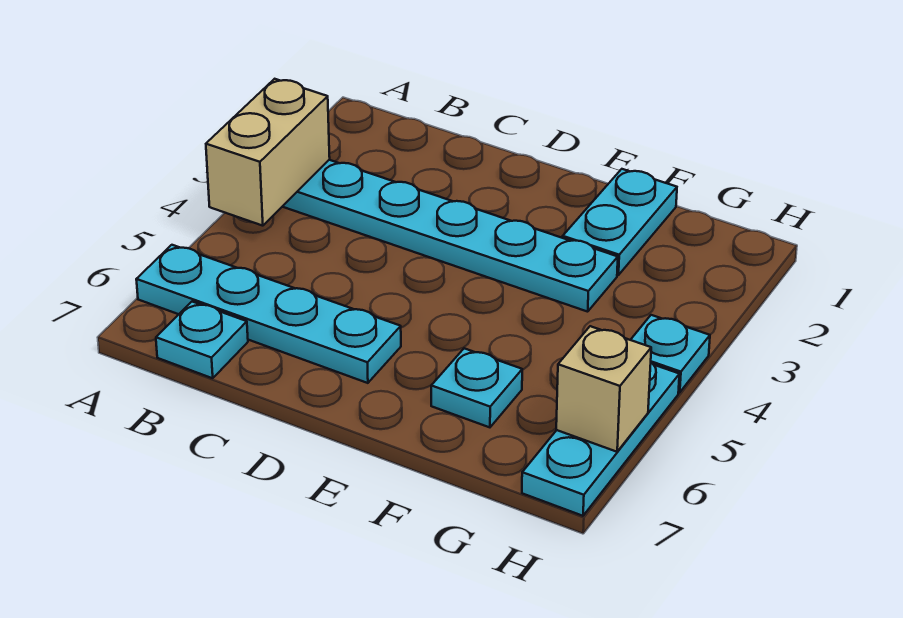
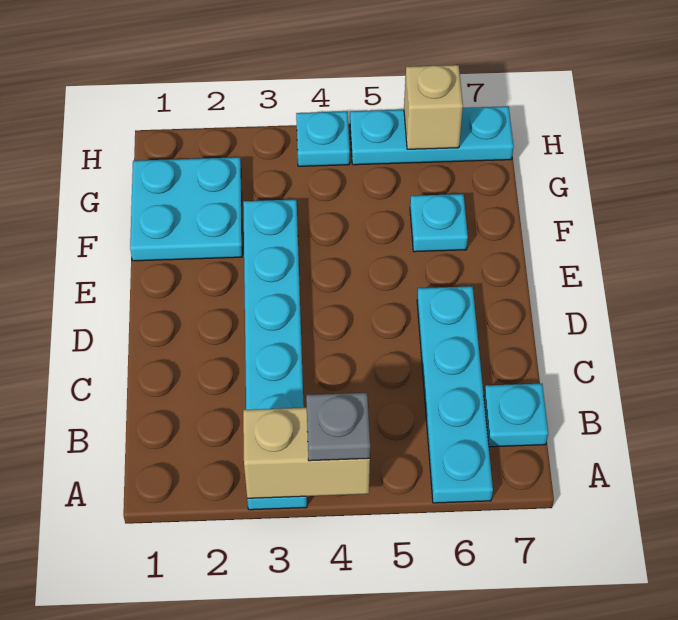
none -> grey 1x1 plate [306,393,370,461]
cyan 1x2 plate [563,169,677,275] -> cyan 2x2 plate [130,157,242,261]

